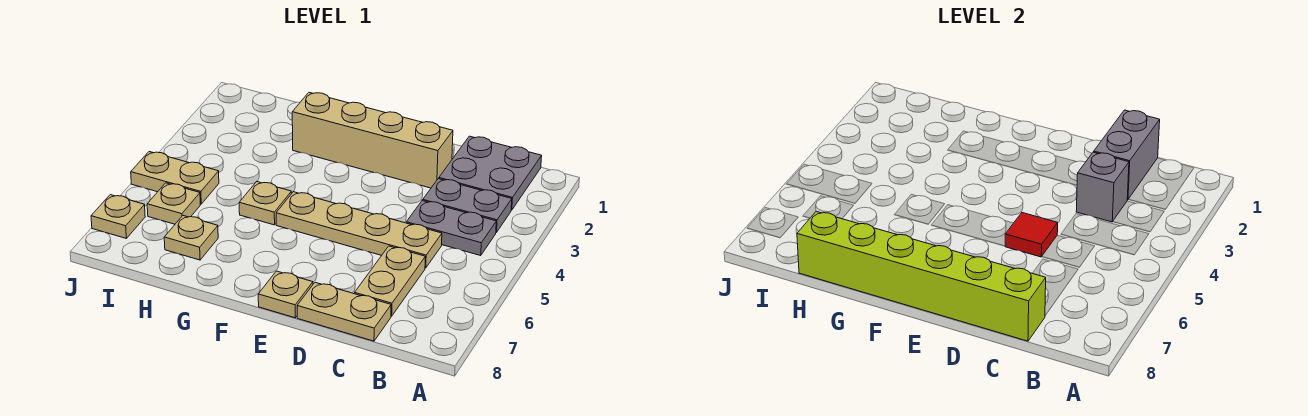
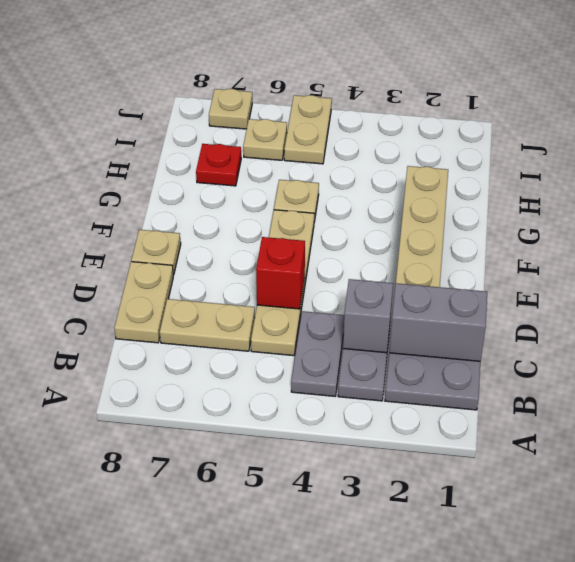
lime 1x6 brick [797,211,1046,341] -> none
red 1x1 tile [1005,213,1058,257] -> red 1x1 brick [256,237,305,309]
tan 1x1 plate [164,216,218,260] -> red 1x1 plate [196,144,241,186]

